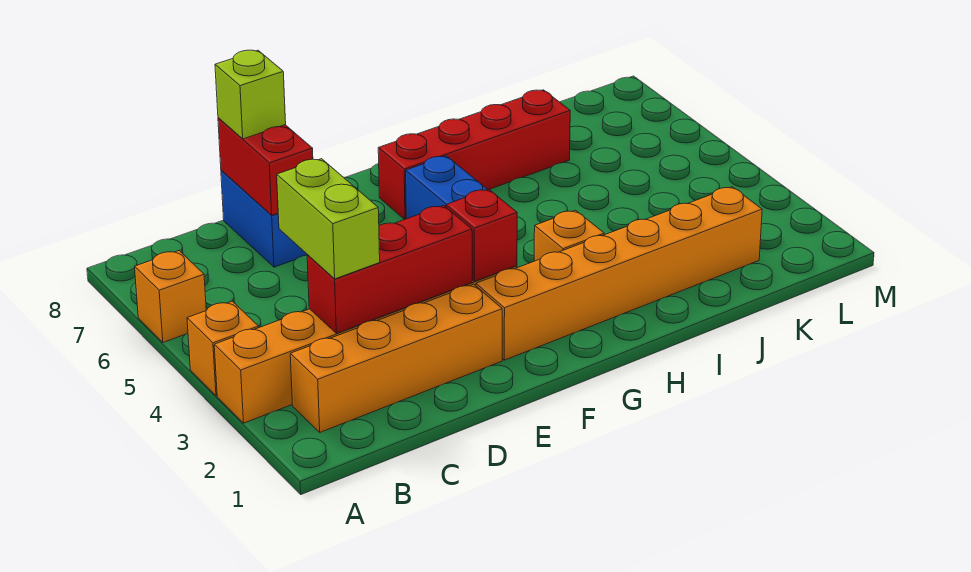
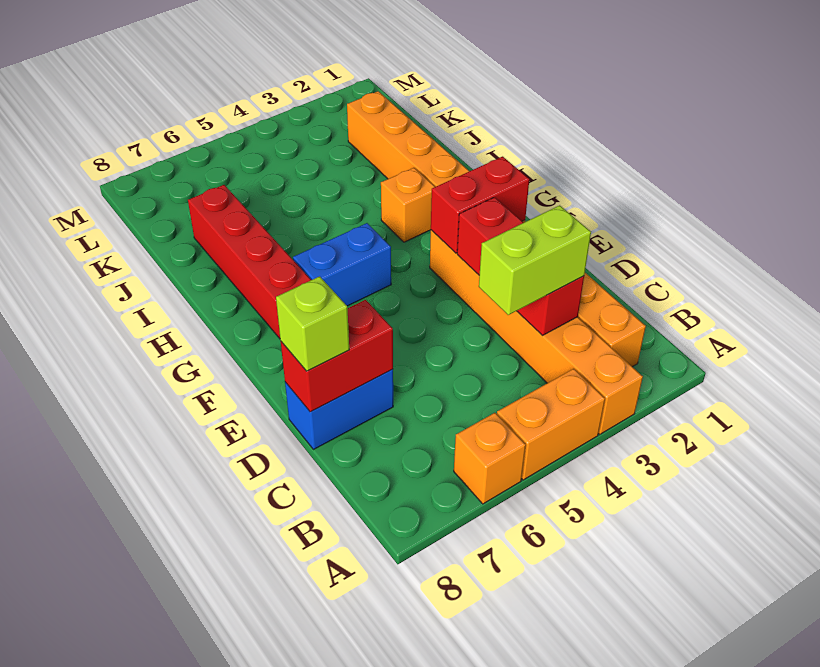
orange 1x1 brick [187,301,259,396] -> orange 1x2 brick [497,369,605,480]
red 1x1 brick [446,189,517,281] -> red 1x2 brick [431,156,529,253]

